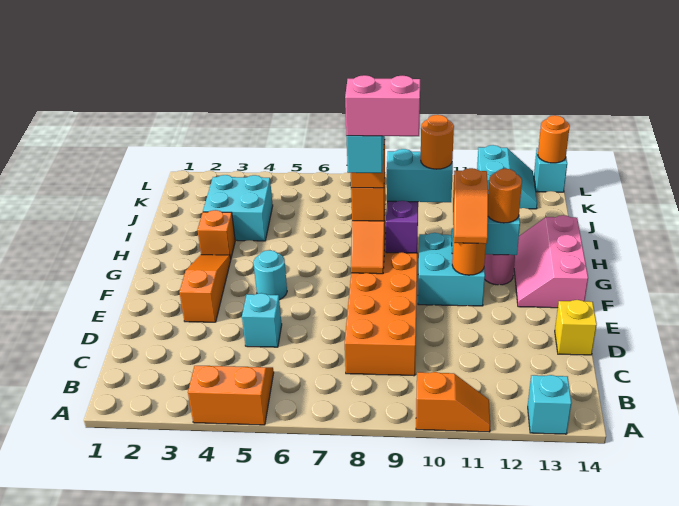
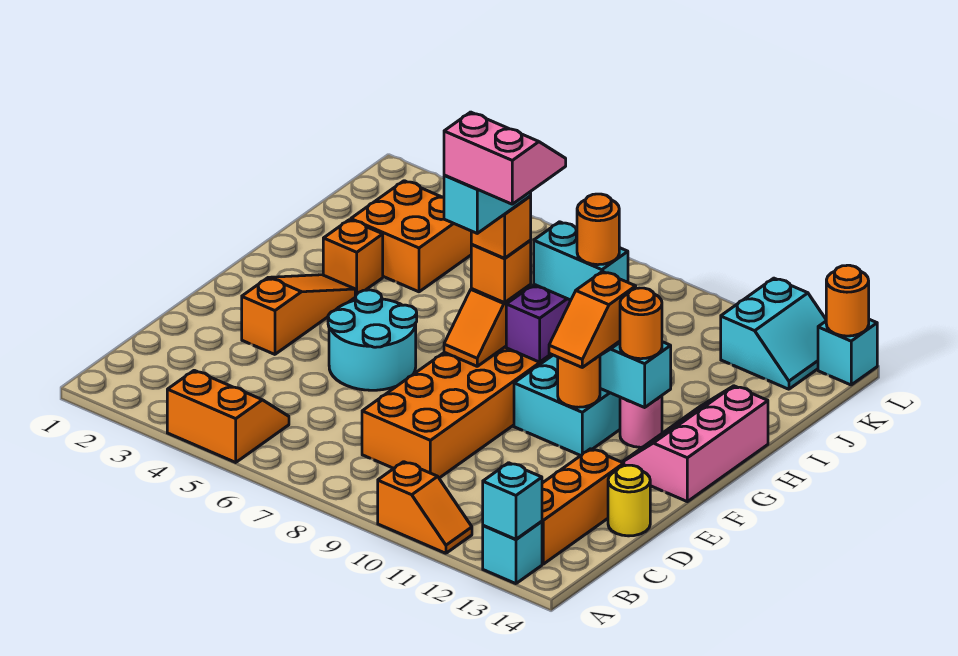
none -> orange 1x3 brick [542,449,624,564]
cyan 1x1 brick [242,293,282,347] -> cyan 1x1 brick moved to [483,463,542,539]
yellow 1x1 brick [555,300,597,355] -> yellow 1x1 round brick [608,465,650,536]
cyan 1x1 round brick [254,250,287,300] -> cyan 2x2 round brick [328,290,417,390]
cyan 2x2 brick [203,175,273,241] -> orange 2x2 brick [351,181,472,292]

